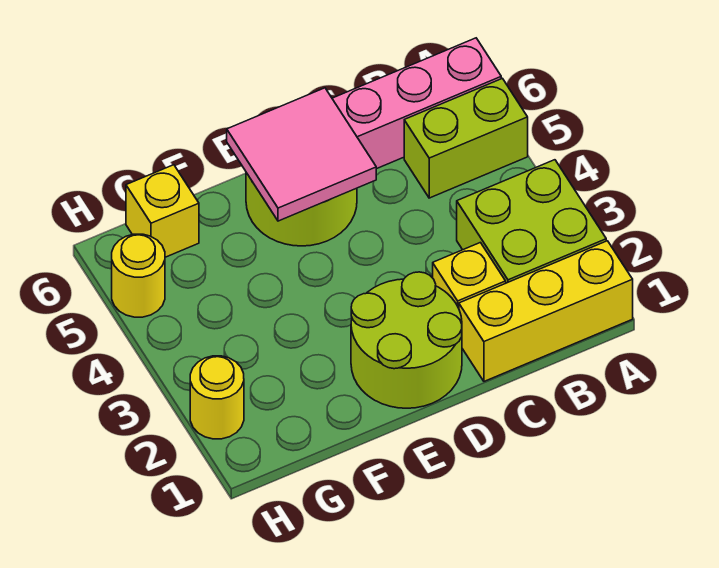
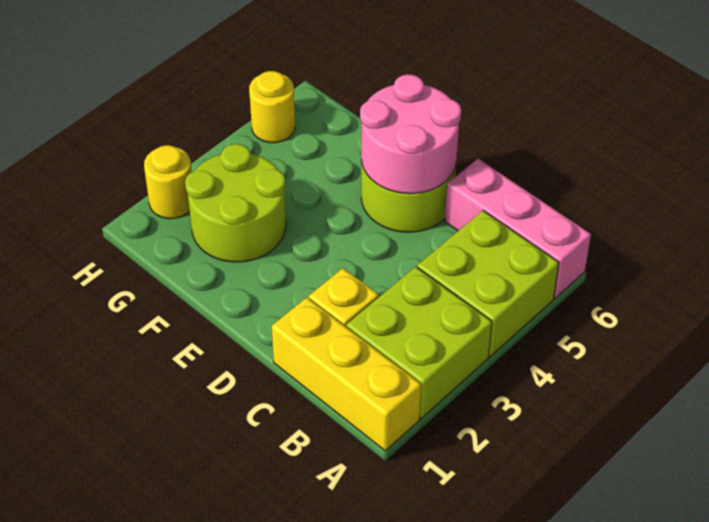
lime 1x2 brick [404,78,528,198] -> lime 2x2 brick [417,211,559,357]
lime 2x2 round brick [351,272,462,408] -> lime 2x2 round brick moved to [185,144,286,262]
pink 2x2 tile [227,88,376,221] -> pink 2x2 round brick [360,74,461,194]
yellow 1x1 brick [126,165,199,257] -> none

